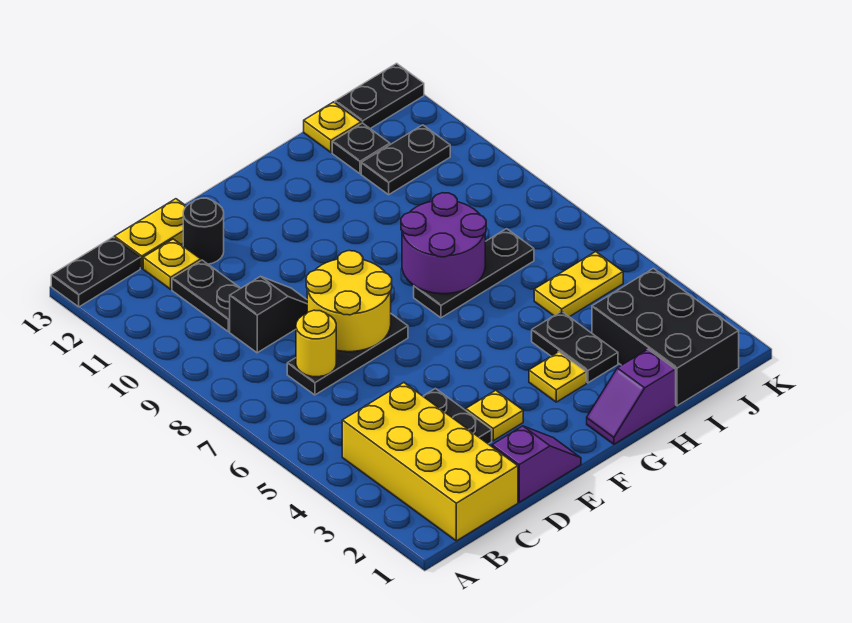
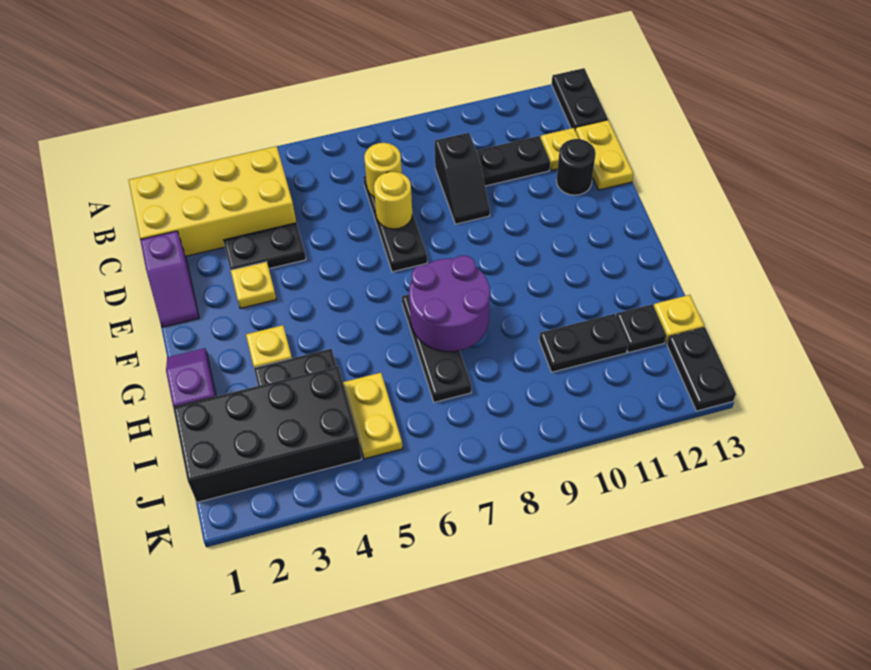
yellow 2x2 round brick [306,251,392,352] -> yellow 1x1 round brick [374,172,413,229]
black 2x3 brick [592,268,739,406] -> black 2x4 brick [173,366,362,502]
black 1x2 plate [361,125,450,195] -> black 1x2 plate turned to [539,314,628,372]

